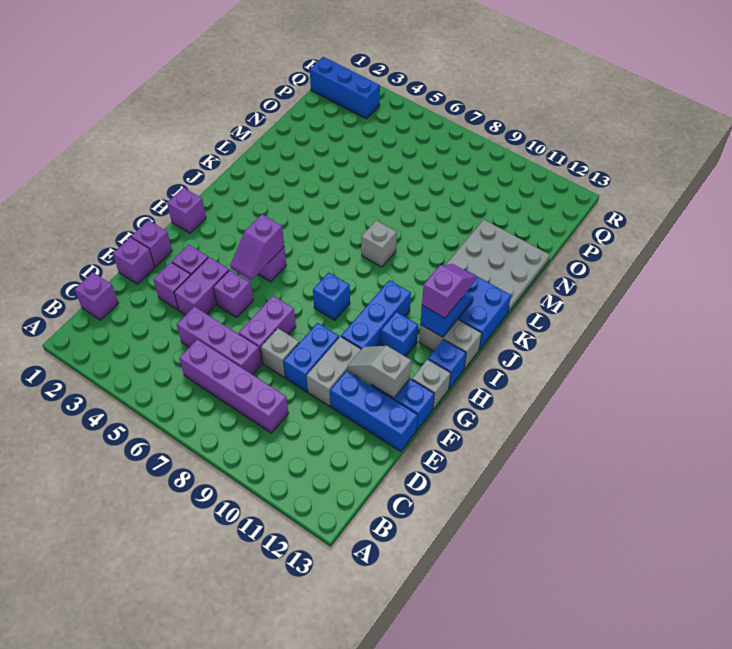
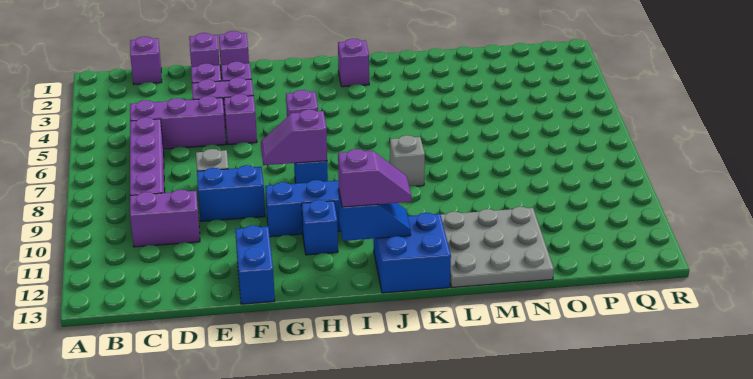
purple 1x3 brick [177,306,262,375] -> purple 1x3 brick turned to [130,96,226,149]
purple 1x2 brick [239,296,296,363] -> purple 1x2 brick moved to [130,190,200,247]
grey 1x2 brick [307,337,361,406] -> none
blue 1x3 brick [330,371,418,451] -> none
grey 1x2 slope [347,346,411,398] -> none
purple 1x2 slope [230,214,284,280] -> purple 1x2 slope moved to [261,109,327,165]
grey 1x1 brick [412,359,451,409] -> none
purple 1x1 brick [167,188,206,233] -> purple 1x1 brick moved to [338,39,369,87]
blue 1x1 brick [428,340,466,389] -> none
grey 1x2 brick [419,319,482,369] -> none
blue 1x3 brick [310,57,380,119] -> none

